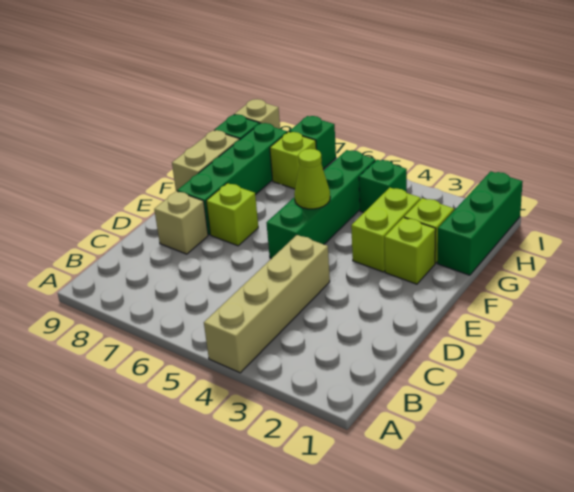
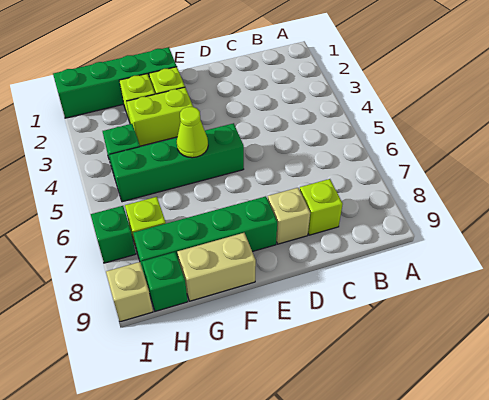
tan 1x4 brick [204,235,330,373] -> none
lime 1x1 brick [206,183,258,246] -> lime 1x1 brick moved to [300,179,343,235]
green 1x3 brick [437,171,523,275] -> green 1x4 brick [53,47,177,118]

